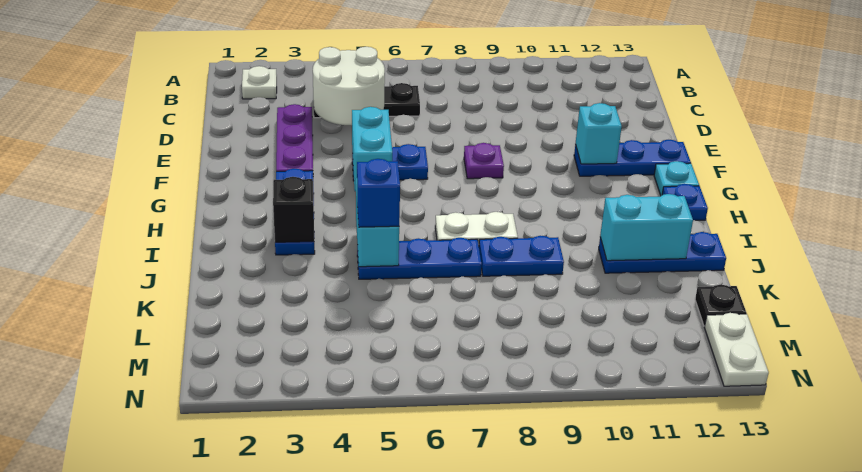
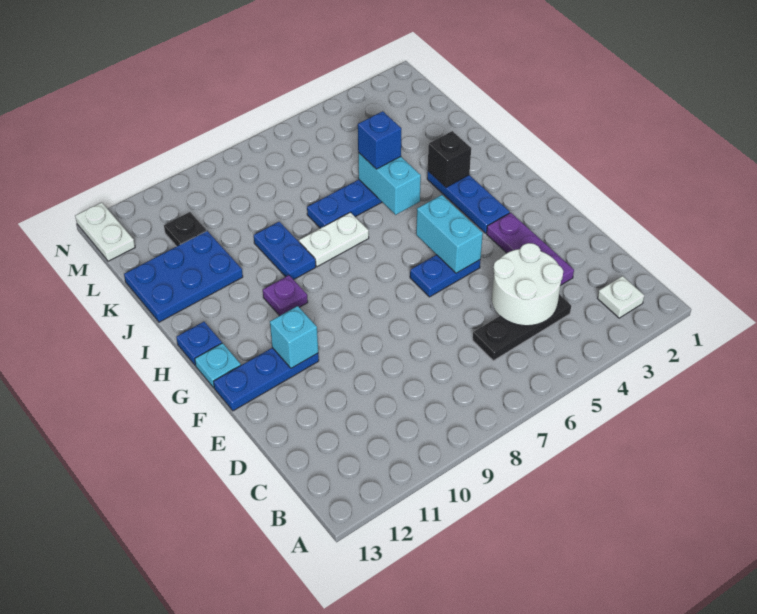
purple 1x1 plate [464,143,504,179] -> purple 1x1 plate moved to [263,275,308,316]
blue 1x2 plate [479,236,564,276] -> blue 1x2 plate turned to [254,222,316,280]
blue 1x3 plate [599,232,726,273] -> blue 2x3 plate [124,231,243,322]
cyan 1x2 brick [600,194,693,261] -> none
black 1x1 plate [695,285,746,326] -> black 1x1 plate moved to [164,212,206,246]

